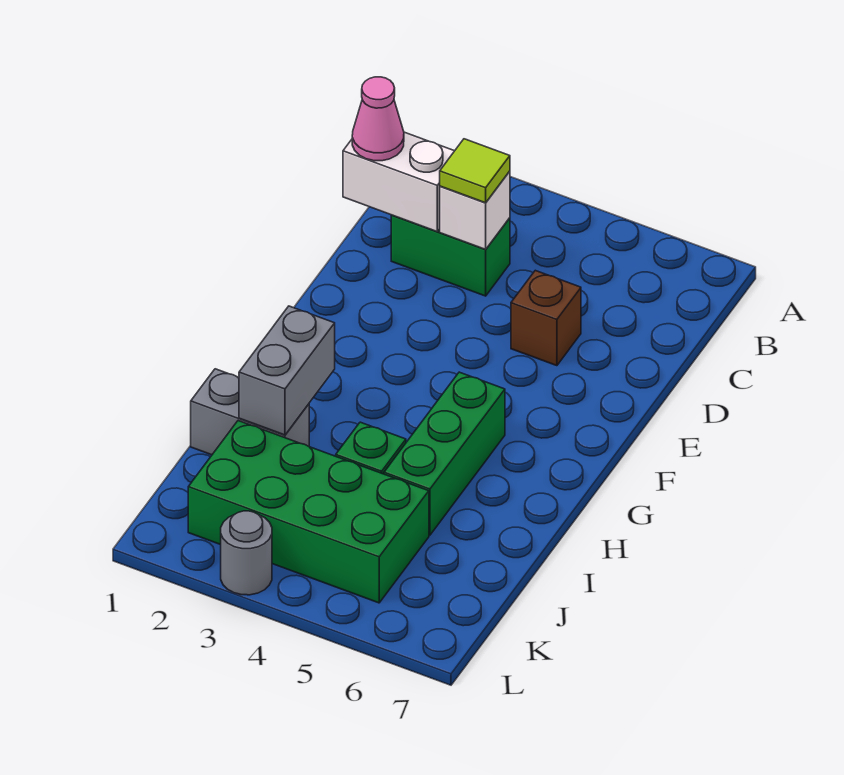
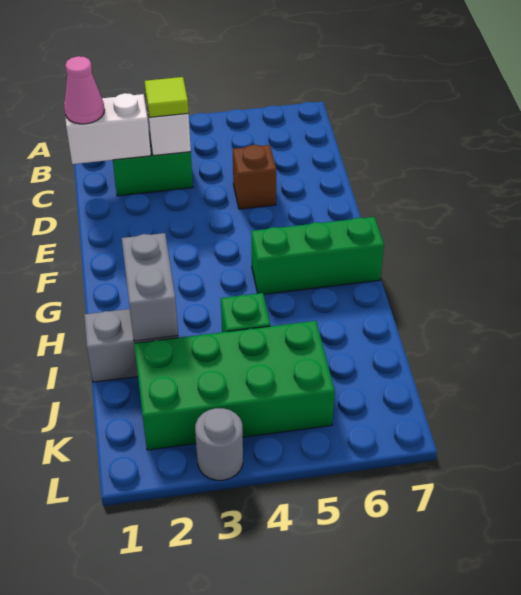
green 1x3 brick [384,372,505,535] -> green 1x3 brick turned to [251,217,384,294]

